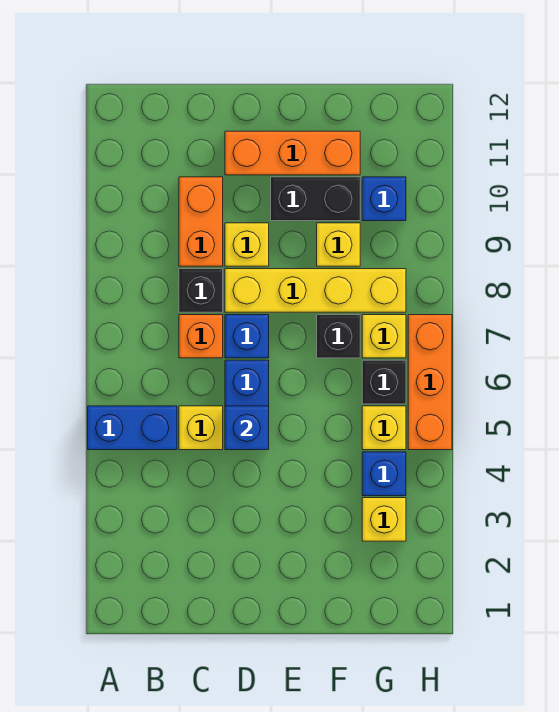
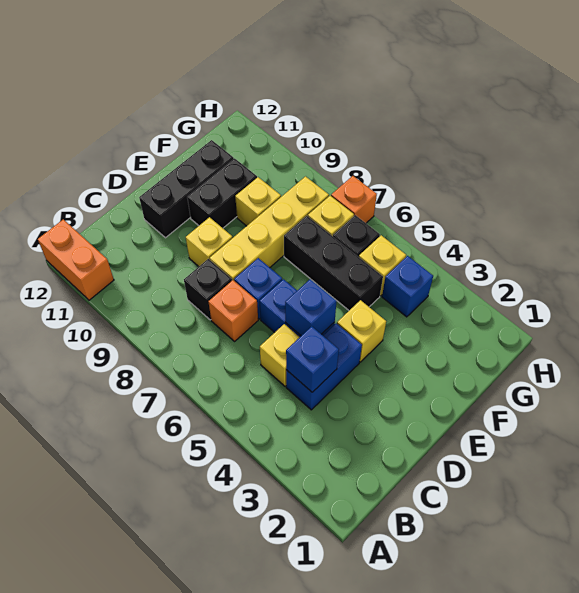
blue 1x2 brick [88,406,177,450] -> blue 1x2 brick moved to [286,323,362,410]
orange 1x2 brick [179,177,223,266] -> orange 1x2 brick moved to [38,219,114,300]
orange 1x3 brick [225,131,360,175] -> black 1x3 brick [139,140,234,238]
black 1x1 brick [317,315,360,358] -> black 1x3 brick [284,216,383,310]
yellow 1x1 brick [362,498,406,541] -> yellow 1x1 brick moved to [337,300,386,362]
blue 1x1 brick [362,177,406,221] -> blue 1x1 brick moved to [286,326,339,392]
orange 1x3 brick [408,315,452,450] -> orange 1x1 brick [331,176,377,223]

